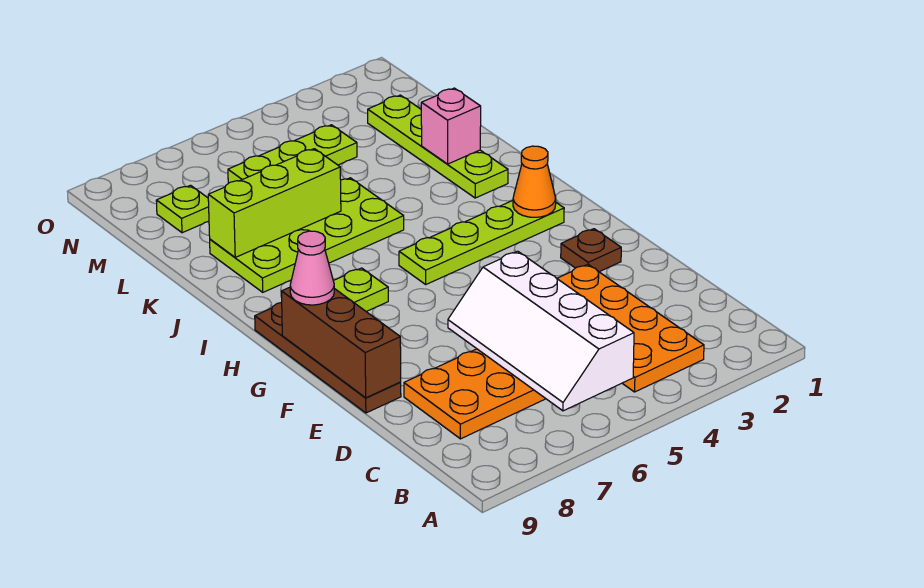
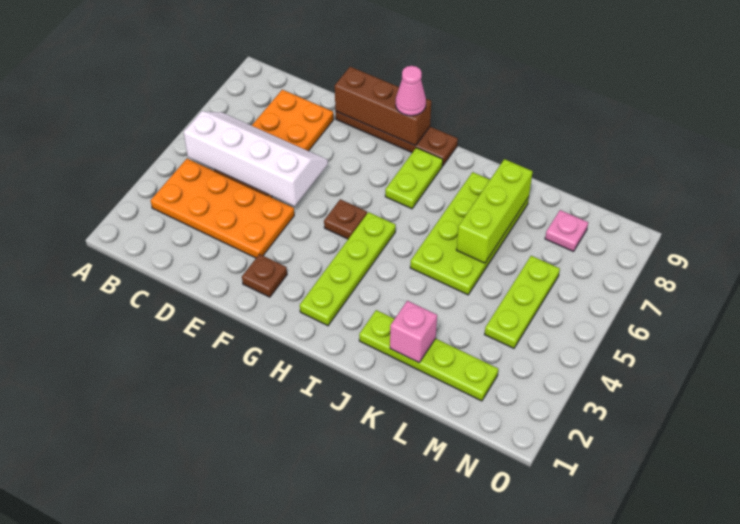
none -> brown 1x1 plate [324,199,367,239]
orange 1x1 cone [513,146,556,217] -> none
lime 1x1 plate [156,185,209,233] -> pink 1x1 plate [545,210,588,252]

